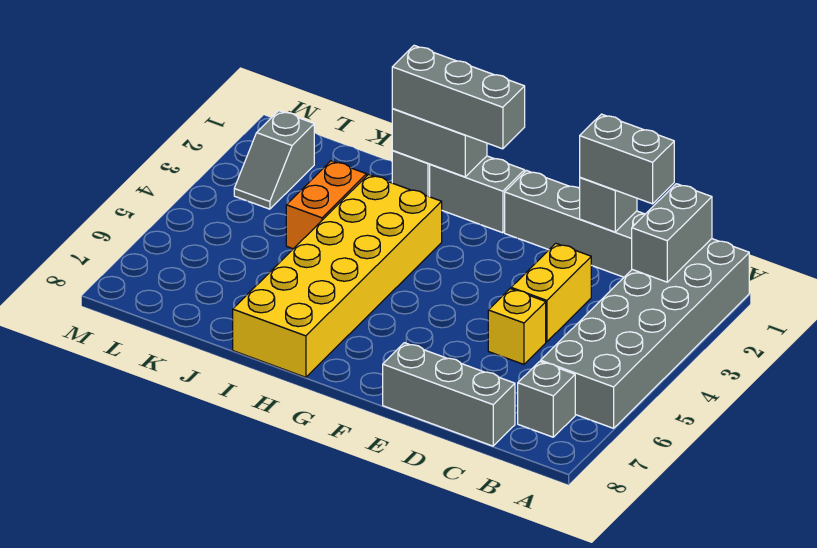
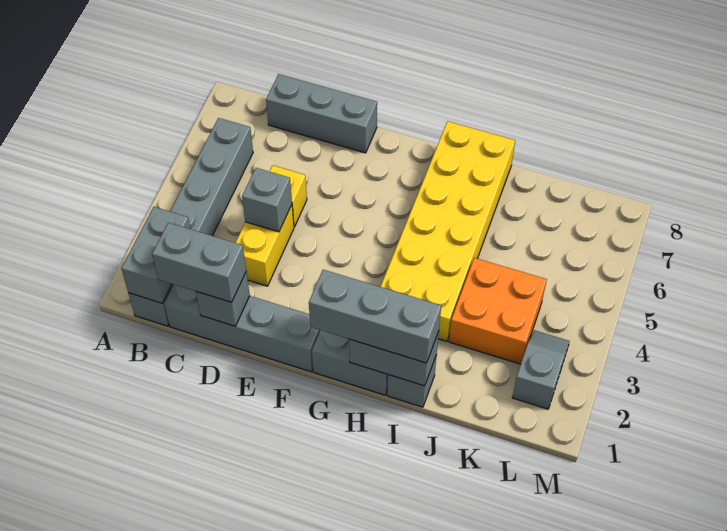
grey 2x6 brick [541,239,749,428] -> grey 1x6 brick [128,118,253,326]
grey 1x1 brick [518,361,575,437] -> grey 1x1 brick moved to [242,168,292,232]
orange 1x2 brick [286,161,367,249] -> orange 2x2 brick [449,258,547,364]

